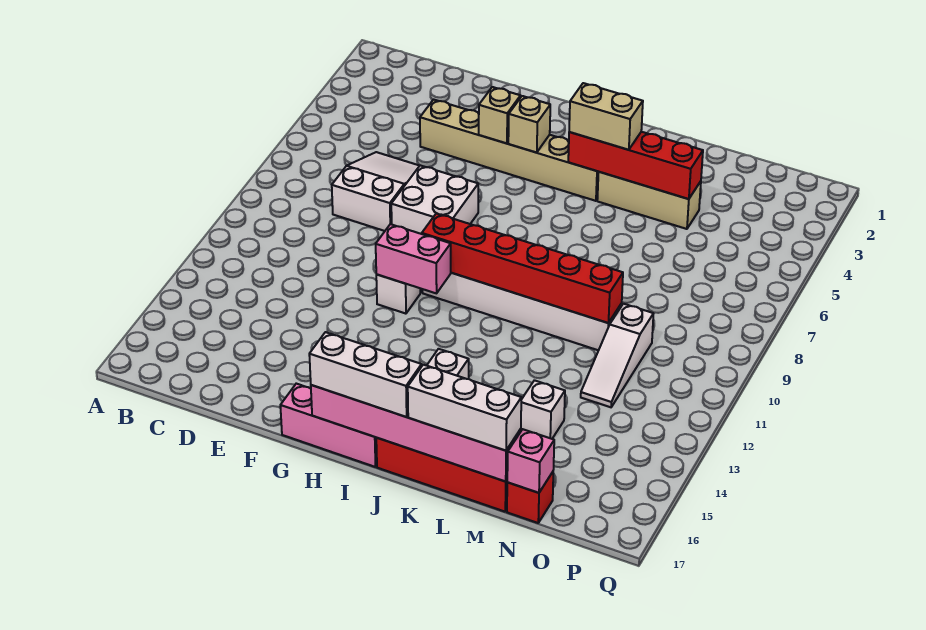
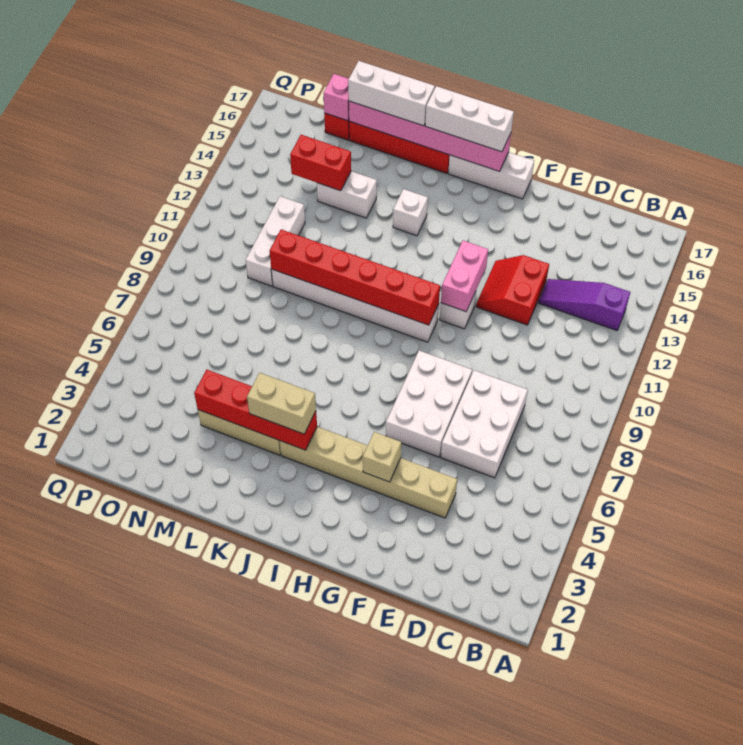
none -> purple 1x3 slope [539,279,630,331]
white 2x3 slope [332,152,419,231] -> white 2x3 brick [441,370,528,478]
none -> red 2x2 slope [476,255,549,325]
white 2x2 brick [391,165,478,234] -> white 2x3 brick [386,351,472,457]
pink 1x2 brick [376,224,451,293] -> pink 1x2 brick turned to [441,241,488,312]
pink 1x3 brick [280,384,377,467] -> white 1x3 brick [448,152,534,199]
tan 1x1 brick [508,96,550,153] -> none
white 1x1 brick [521,380,565,439] -> white 1x2 brick [317,171,377,218]
none -> red 1x2 brick [290,135,351,191]
white 1x3 slope [581,304,653,407] -> white 1x3 brick [246,196,305,286]

